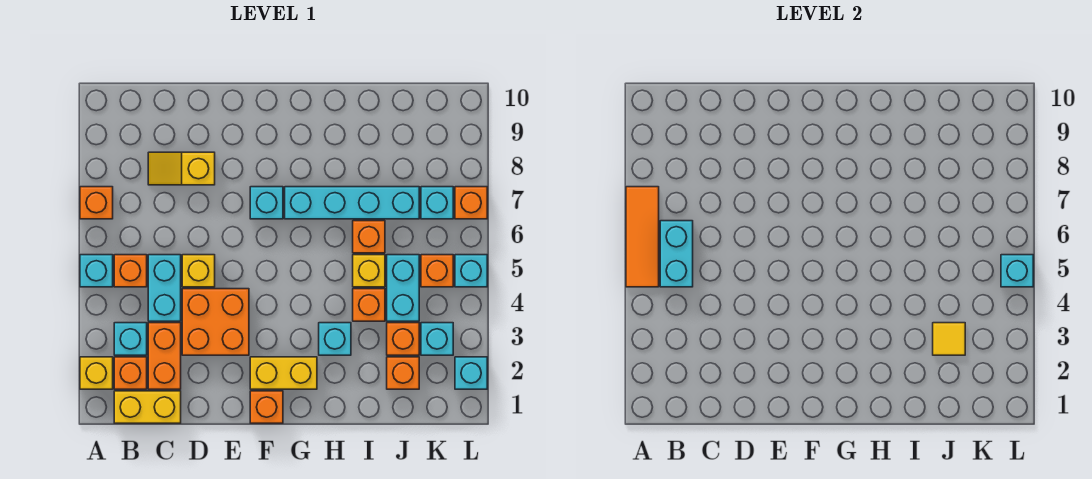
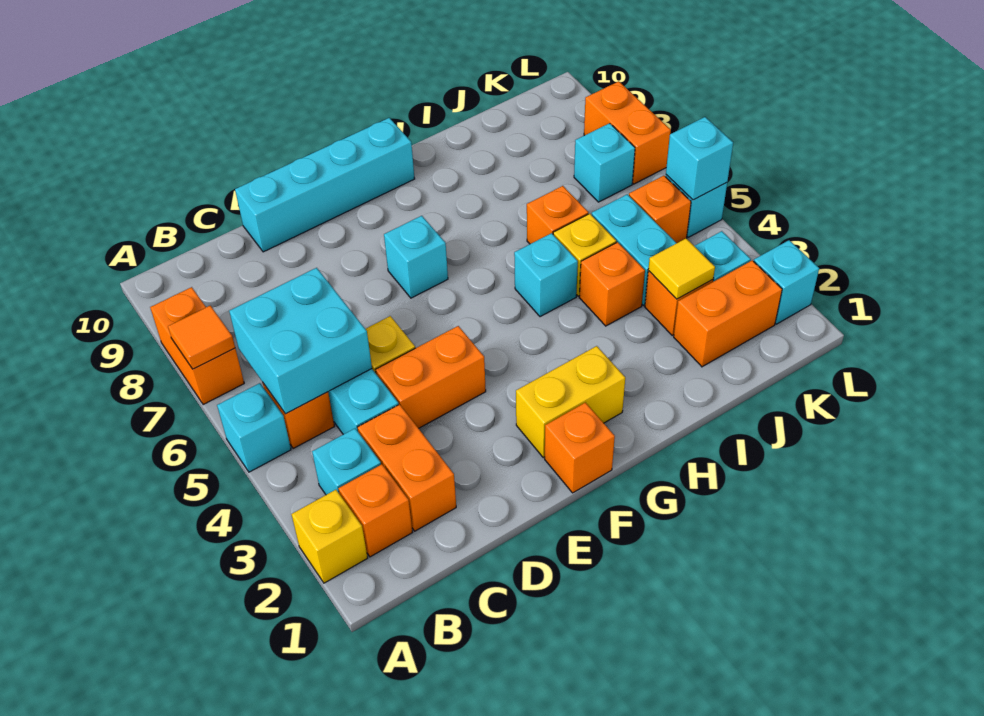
orange 1x3 tile [626,187,659,287] -> orange 1x1 tile [168,306,235,369]
orange 1x1 brick [80,187,113,219] -> orange 1x2 brick [150,287,244,405]
yellow 1x2 brick [114,391,181,423] -> none
cyan 1x2 brick [660,221,693,287] -> cyan 2x2 brick [229,268,372,414]
yellow 1x2 slope [148,152,215,185] -> none
orange 2x2 brick [182,289,249,355] -> orange 1x2 brick [376,326,486,428]
cyan 1x4 brick [285,187,419,219] -> cyan 1x4 brick moved to [235,118,415,252]
cyan 1x1 brick [319,323,351,355] -> cyan 1x1 brick moved to [514,233,578,317]
orange 1x1 brick [387,357,419,389] -> orange 1x2 brick [674,260,782,367]
orange 1x1 brick [455,187,487,219] -> orange 1x2 brick [584,81,671,184]

